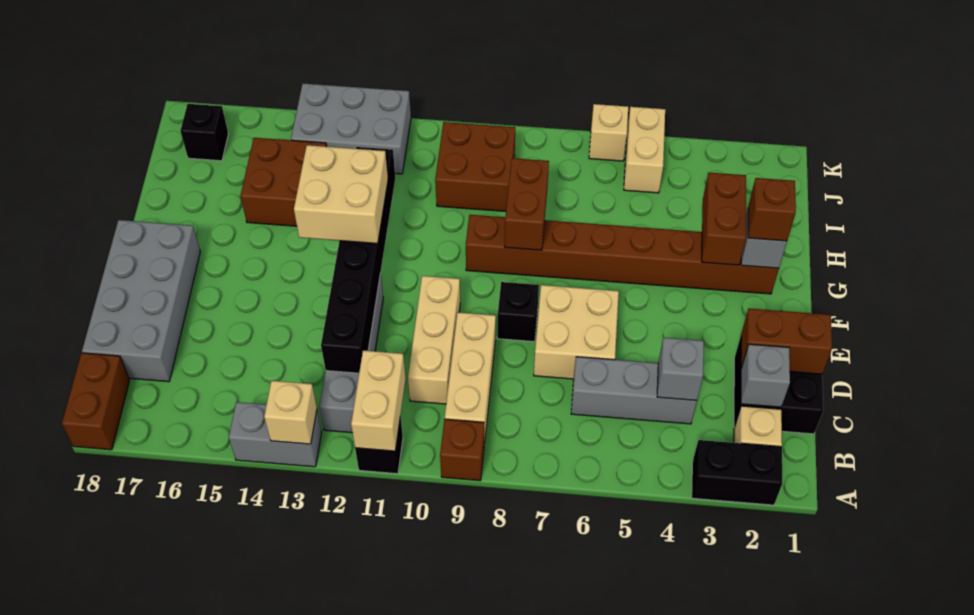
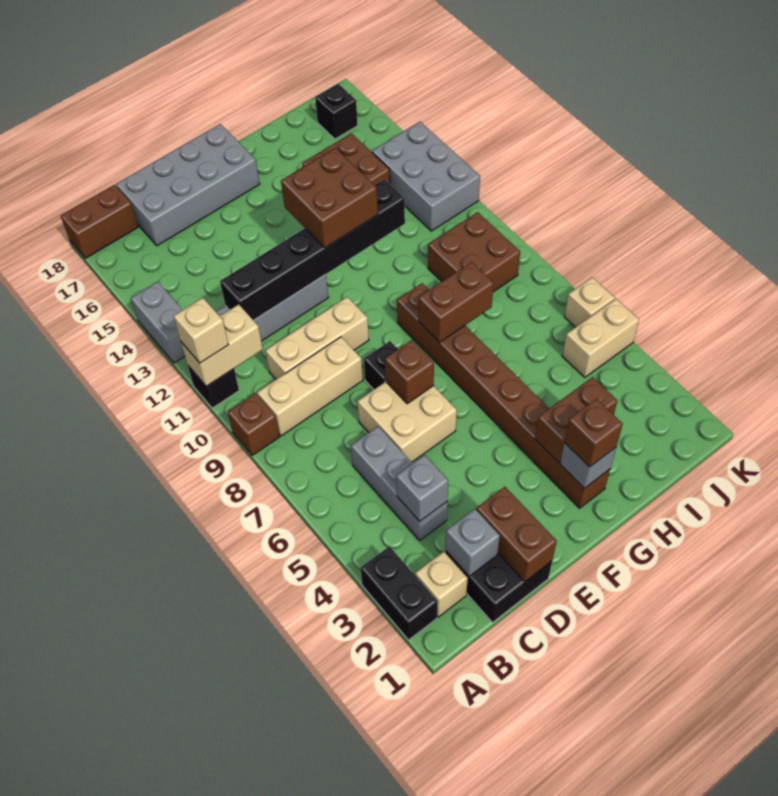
tan 1x1 brick [264,381,317,444] -> tan 1x1 brick moved to [173,298,229,363]
none -> brown 1x1 brick [385,340,434,404]
tan 2x2 brick [294,145,388,244] -> brown 2x2 brick [281,148,378,248]

